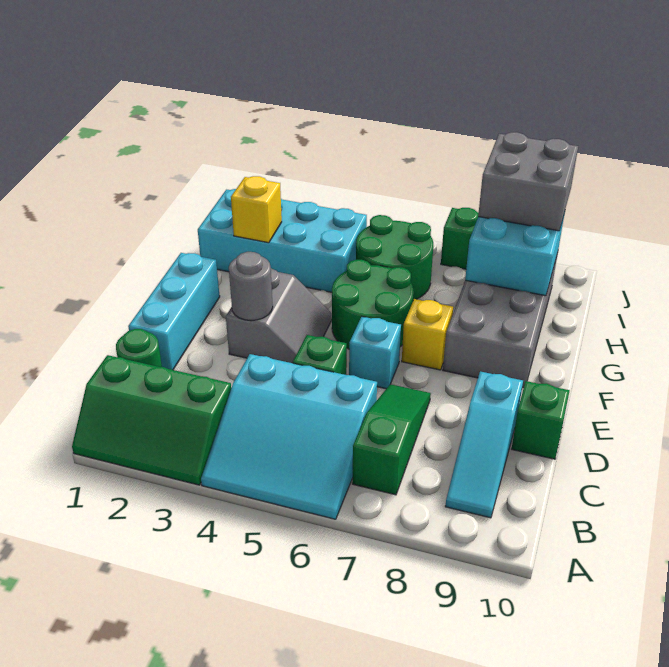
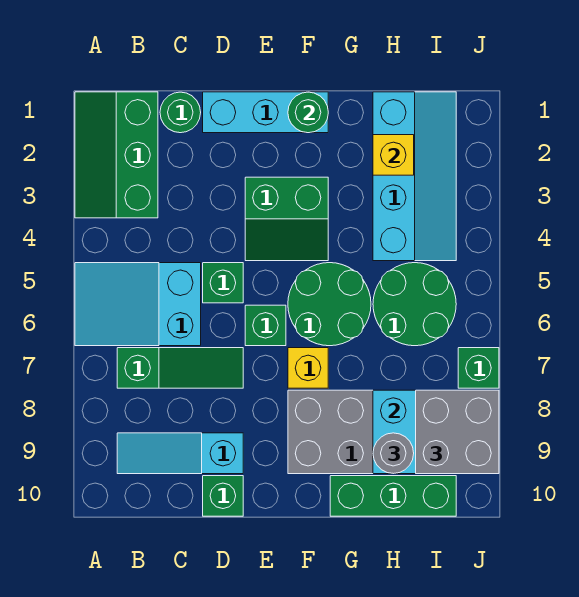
cyan 3x3 slope [201,354,377,519] -> cyan 2x3 slope [75,263,201,346]
grey 2x2 slope [226,268,332,363] -> green 2x2 slope [245,177,328,261]
grey 1x1 round brick [229,252,273,321] -> grey 1x1 round brick moved to [373,433,414,474]
cyan 1x1 brick [349,317,401,389] -> green 1x1 brick [245,305,286,346]
none -> green 1x1 round brick [288,92,328,133]
none -> green 1x3 brick [330,476,456,516]
cyan 2x4 brick [198,189,367,292] -> cyan 2x4 slope [373,92,456,261]

